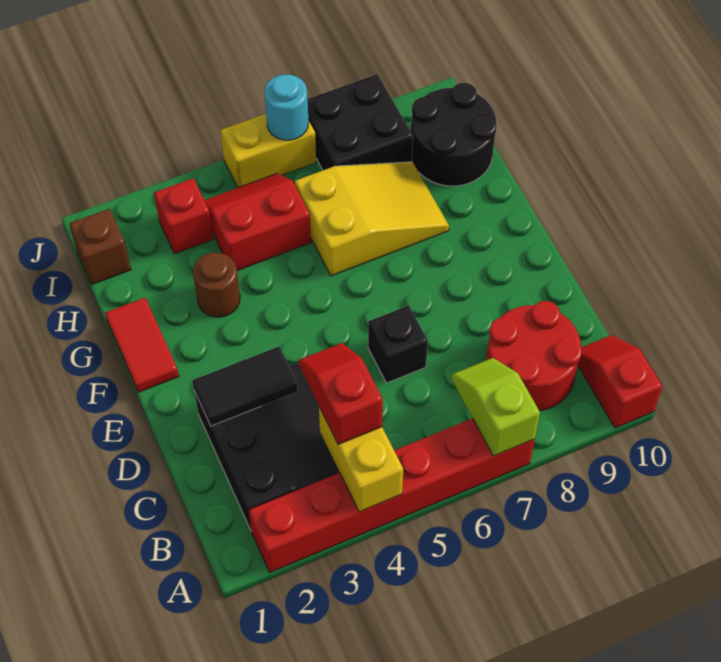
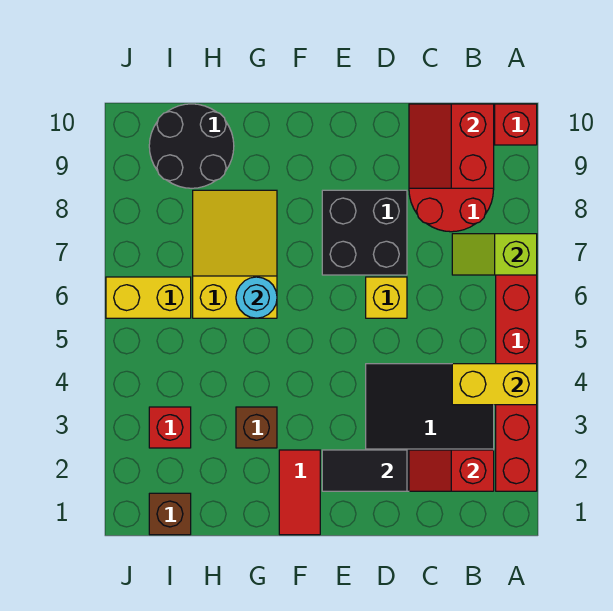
red 1x2 slope [299,343,383,444] -> red 1x2 slope moved to [409,450,494,491]
black 1x2 tile [192,347,298,426] -> black 1x2 tile turned to [322,450,407,491]
black 1x1 brick [368,306,428,383] -> yellow 1x1 brick [366,277,407,318]
red 1x2 tile [105,298,179,392] -> red 1x2 tile turned to [279,450,320,535]
brown 1x1 round brick [193,253,240,317] -> brown 1x1 brick [236,407,277,448]
red 2x2 slope [204,173,311,270] -> red 2x2 slope moved to [409,104,494,188]
black 2x2 brick [308,74,413,170] -> black 2x2 brick moved to [322,190,407,275]
yellow 1x2 brick [220,114,316,187] -> yellow 1x2 brick turned to [106,277,191,318]
cyan 1x1 round brick [265,75,309,140] -> cyan 1x1 round brick moved to [236,277,277,318]

